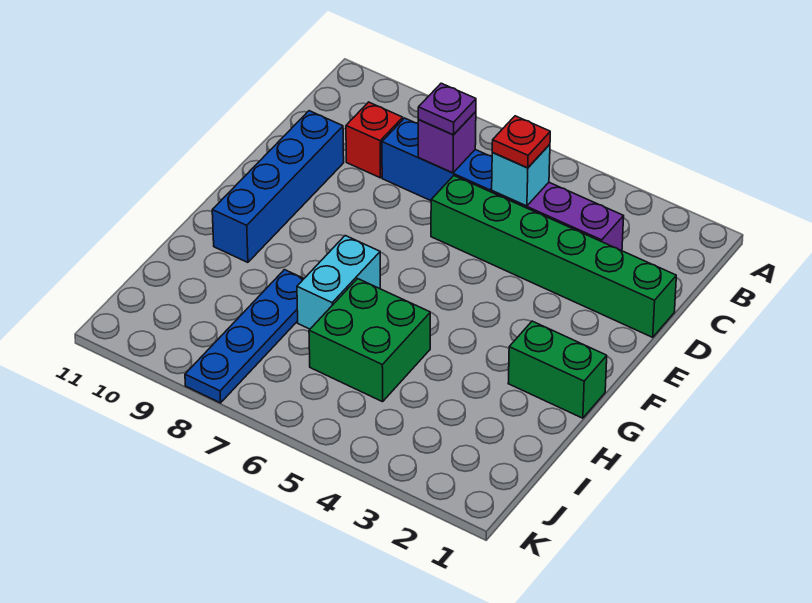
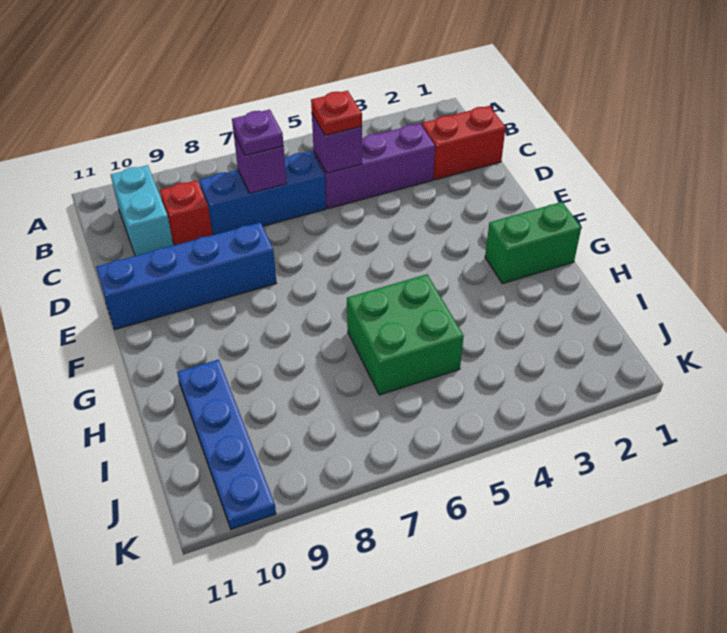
none -> red 1x2 brick [422,106,506,180]
cyan 1x1 brick [492,144,550,206] -> purple 1x1 brick [312,114,362,173]
green 1x6 brick [431,176,676,337] -> none
blue 1x4 brick [212,111,344,262] -> blue 1x4 brick turned to [96,222,276,329]
cyan 1x2 brick [297,236,380,329] -> cyan 1x2 brick moved to [111,165,173,256]
blue 1x4 plate [185,270,304,403] -> blue 1x4 plate moved to [177,359,276,529]

